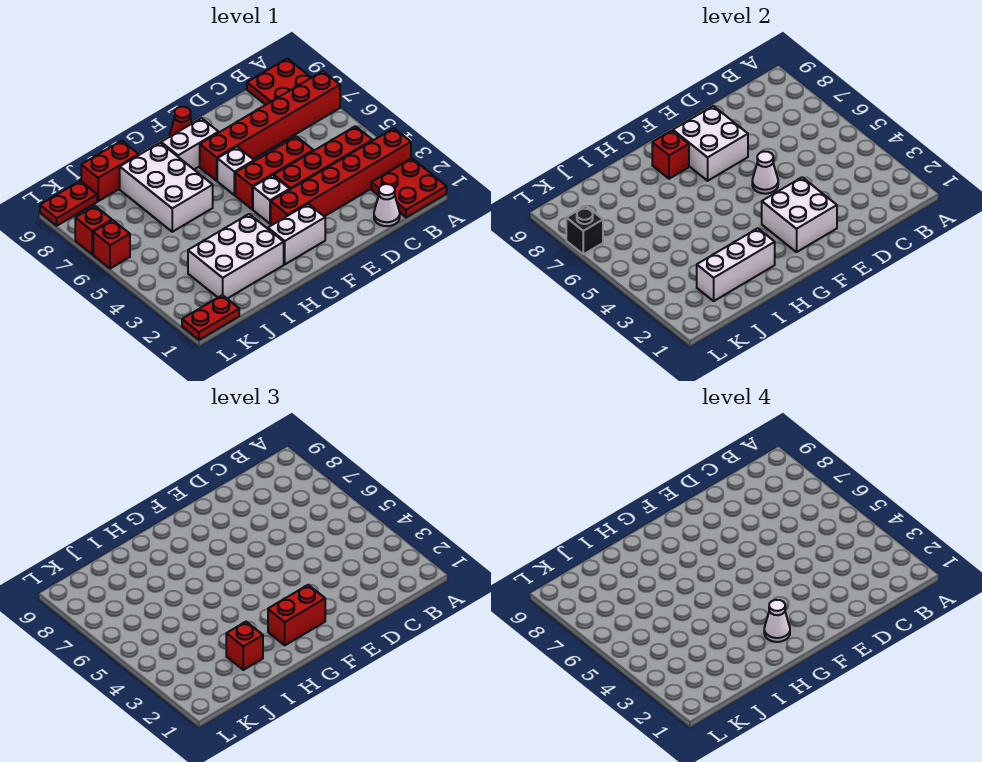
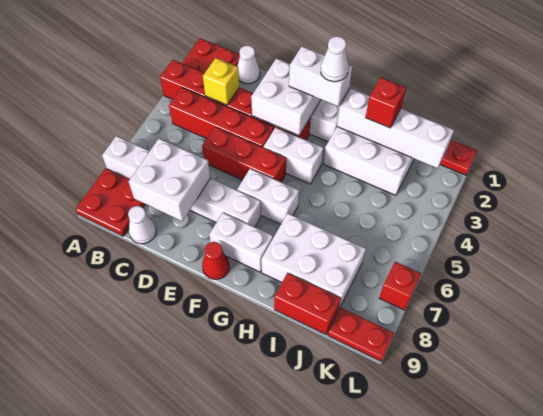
red 1x6 brick [200,71,340,181] -> white 1x6 brick [102,136,261,227]
none -> yellow 1x1 brick [203,58,239,105]
white 1x1 cone [752,152,778,194] -> white 1x1 cone moved to [128,206,156,244]
white 2x2 brick [673,106,748,181] -> white 2x2 brick moved to [129,139,210,221]
red 1x2 brick [268,585,325,645] -> white 1x2 brick [289,46,352,106]
white 1x1 brick [253,175,290,224] -> white 1x2 brick [264,127,323,184]
white 1x1 brick [217,147,254,195] -> white 1x2 brick [237,169,299,224]
red 1x1 brick [652,131,689,179] -> none
white 1x3 brick [697,228,775,301] -> white 1x4 brick [337,89,454,168]
white 2x3 brick [120,143,213,232] -> white 2x3 brick turned to [261,213,366,308]
red 1x1 brick [93,220,130,269] -> none
black 1x1 brick [566,206,603,254] -> none

